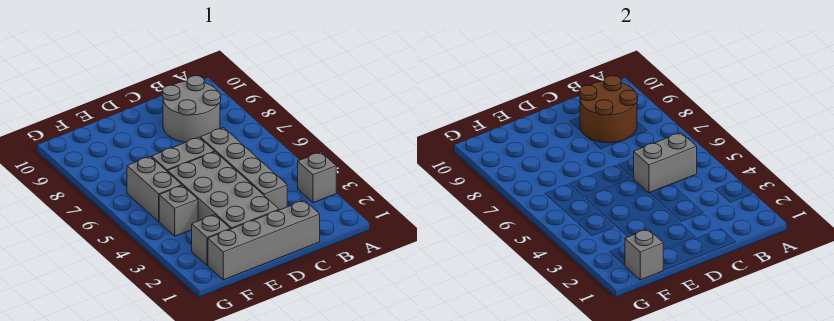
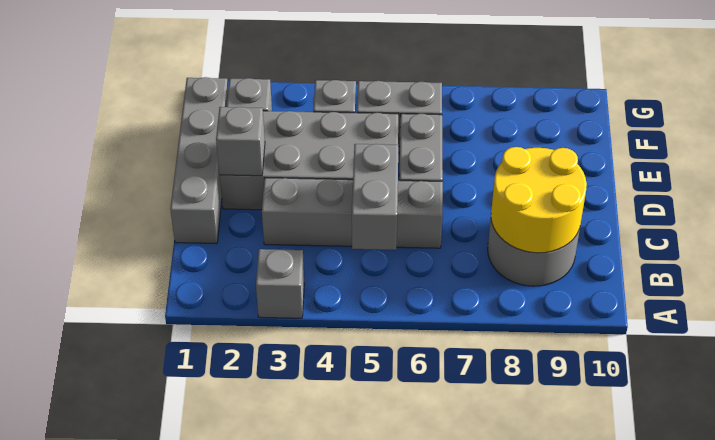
brown 2x2 round brick [579,76,638,143] -> yellow 2x2 round brick [491,147,587,253]
grey 1x1 brick [625,229,664,280] -> grey 1x1 brick moved to [216,107,265,176]

